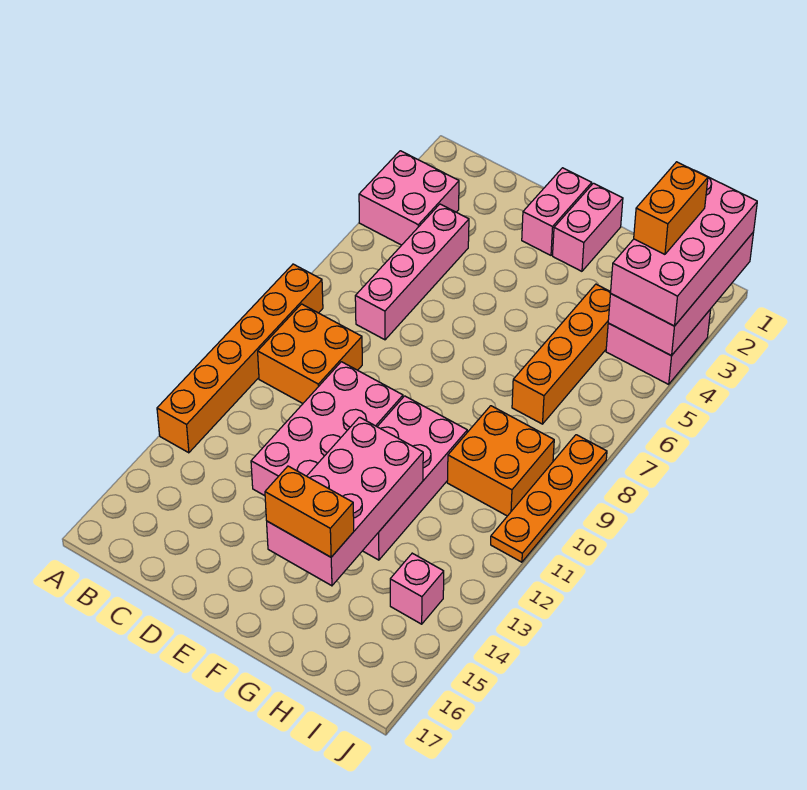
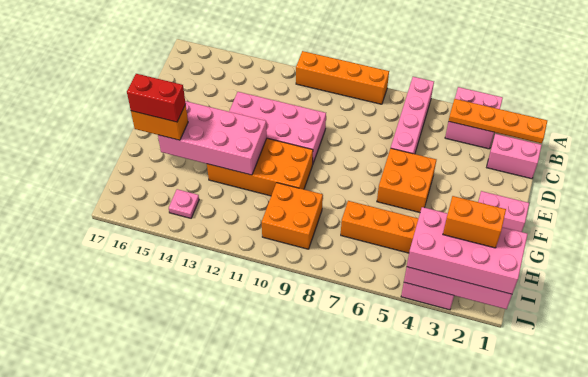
orange 1x6 brick [157,264,323,453] -> orange 1x4 brick [296,51,389,104]
orange 2x2 brick [258,304,362,403] -> orange 2x2 brick moved to [377,148,436,213]
pink 1x4 brick [355,204,469,340] -> pink 1x4 brick turned to [391,77,434,154]
pink 1x2 brick [522,168,592,255] -> pink 1x2 brick moved to [487,134,542,179]
pink 2x4 brick [363,396,467,560] -> orange 2x4 brick [207,138,313,196]
orange 1x2 brick [265,466,354,557] -> orange 1x2 brick turned to [131,105,188,140]
none -> red 1x2 brick [127,74,186,122]
pink 1x1 brick [390,553,444,624] -> pink 1x1 plate [169,189,199,218]
orange 1x4 plate [491,435,607,562] -> orange 1x4 plate moved to [449,99,547,143]

